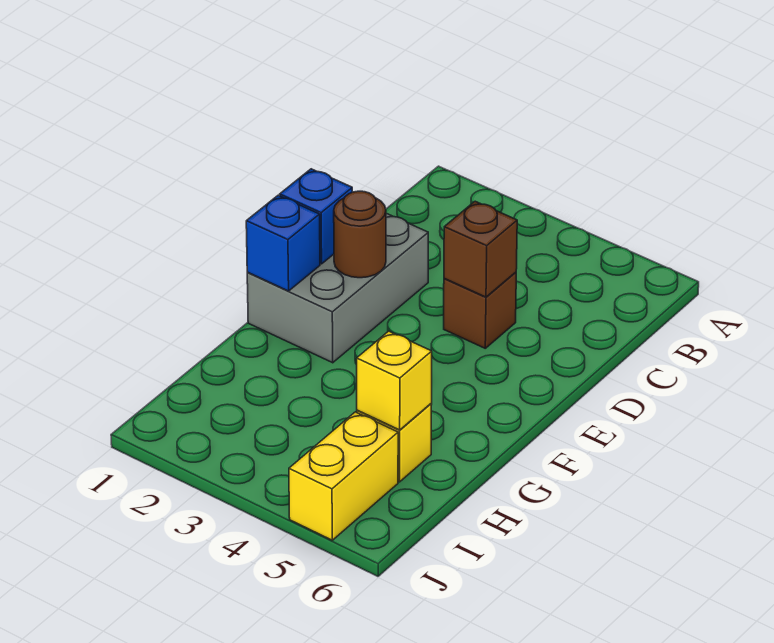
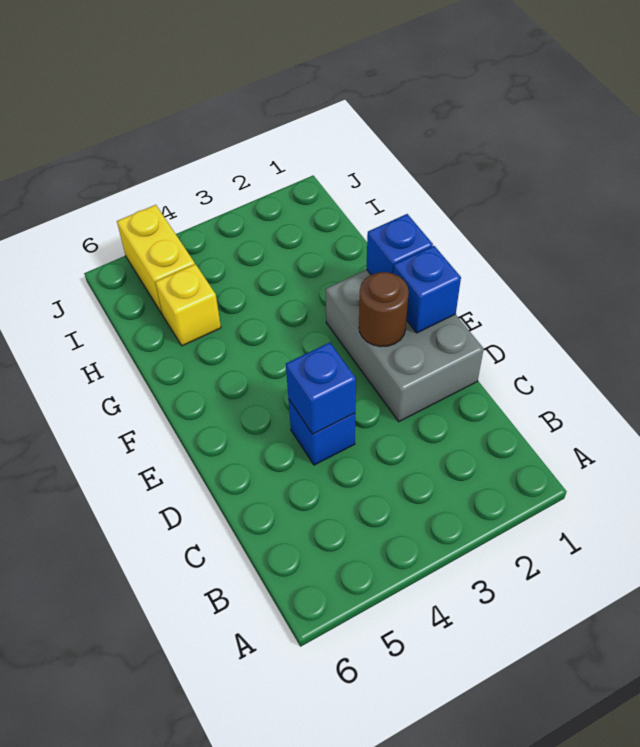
brown 1x1 brick [444,272,516,348] -> blue 1x1 brick [288,399,355,465]
brown 1x1 brick [444,201,517,297] -> blue 1x1 brick [286,342,356,434]
yellow 1x1 brick [357,331,432,430] -> none

